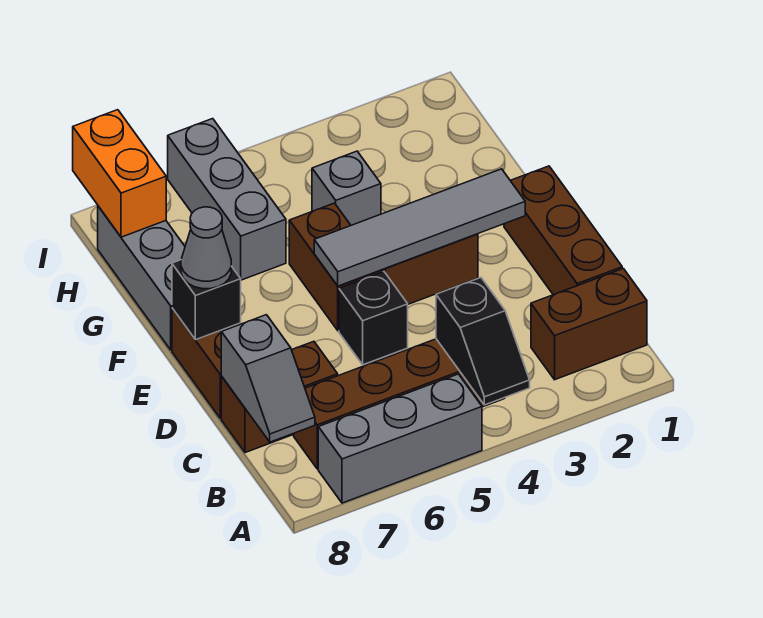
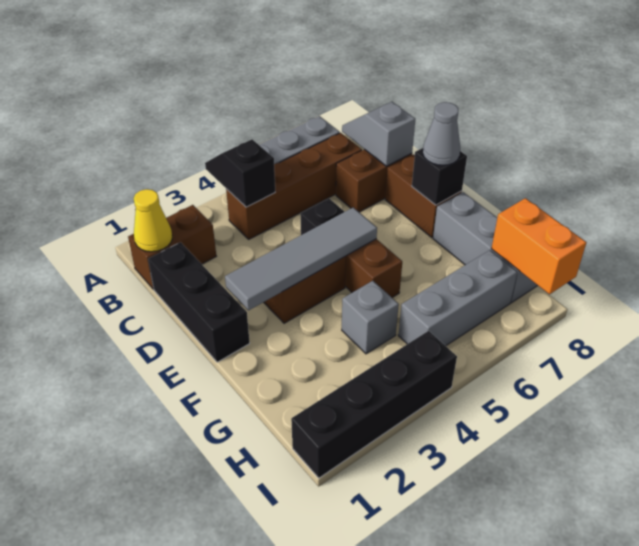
none -> yellow 1x1 cone [134,189,172,252]
brown 1x3 brick [504,166,622,295] -> black 1x3 brick [148,242,250,362]
grey 1x3 brick [168,119,286,280] -> grey 1x3 brick turned to [398,250,517,346]
none -> black 1x4 brick [291,331,457,478]

